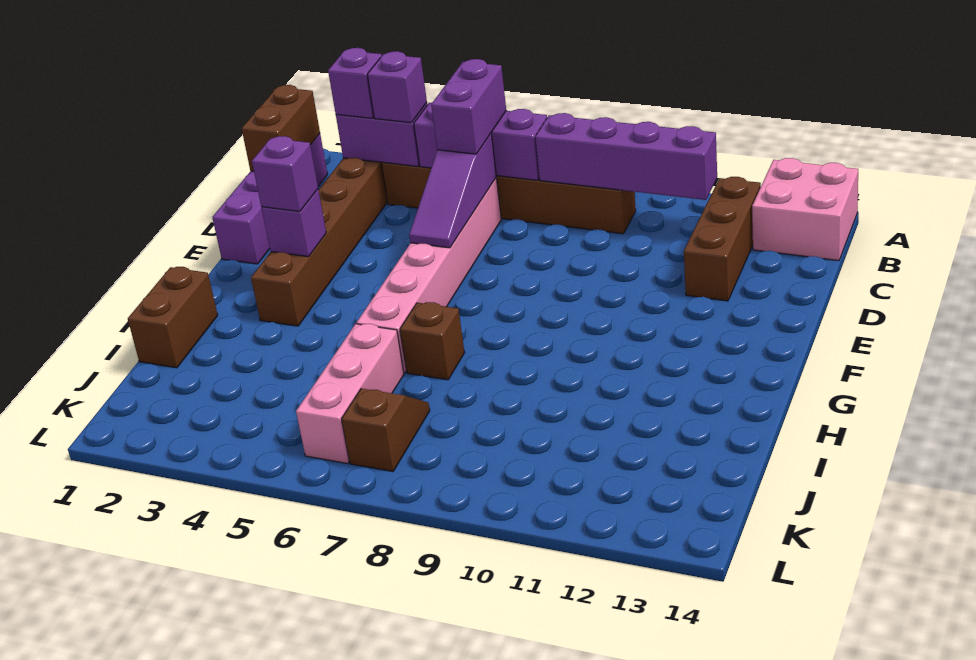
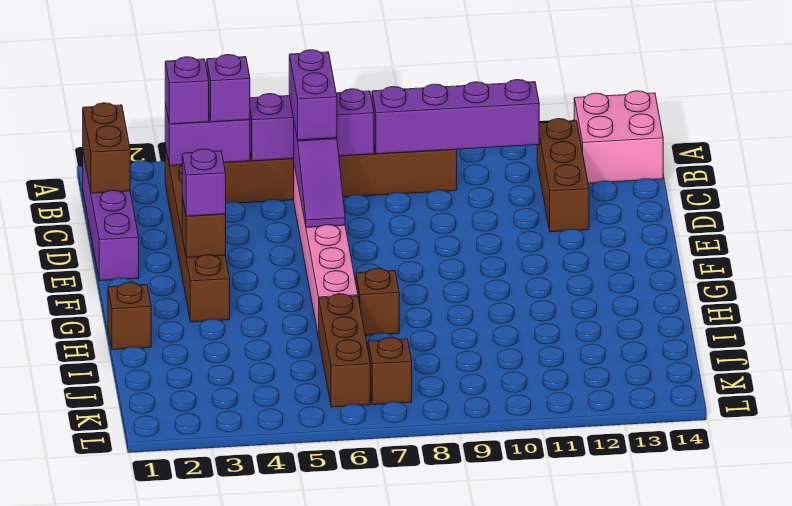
purple 1x1 brick [261,189,326,257] -> brown 1x1 brick [182,197,226,258]
brown 1x2 brick [128,267,218,368] -> brown 1x1 brick [108,282,151,350]
pink 1x3 brick [296,324,404,464] -> brown 1x3 brick [319,294,370,407]

